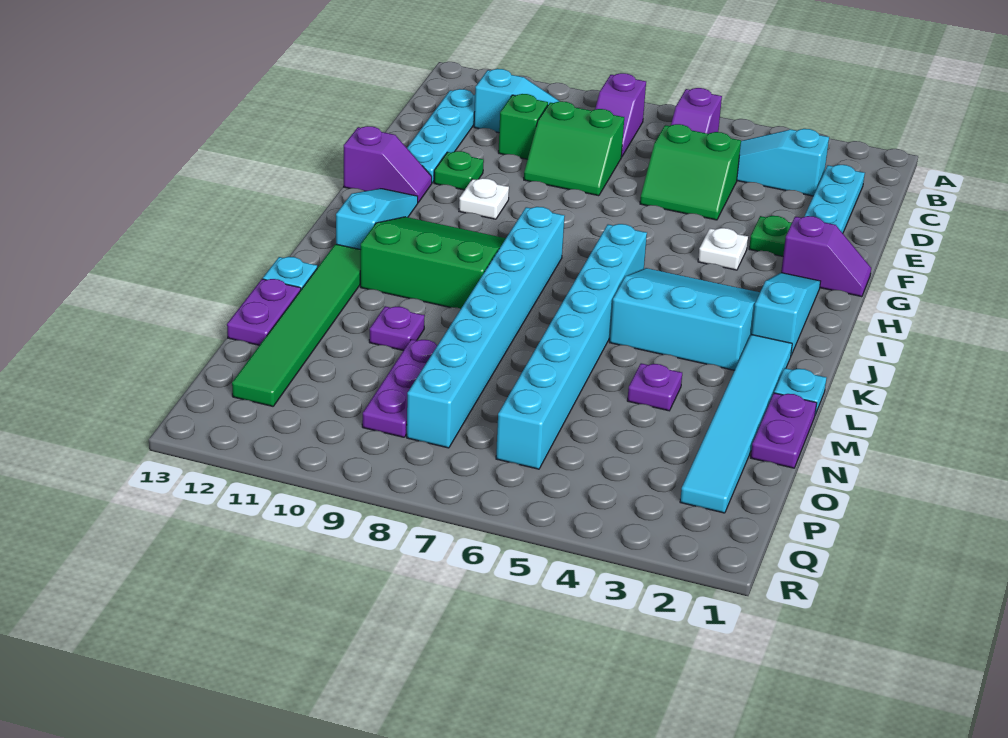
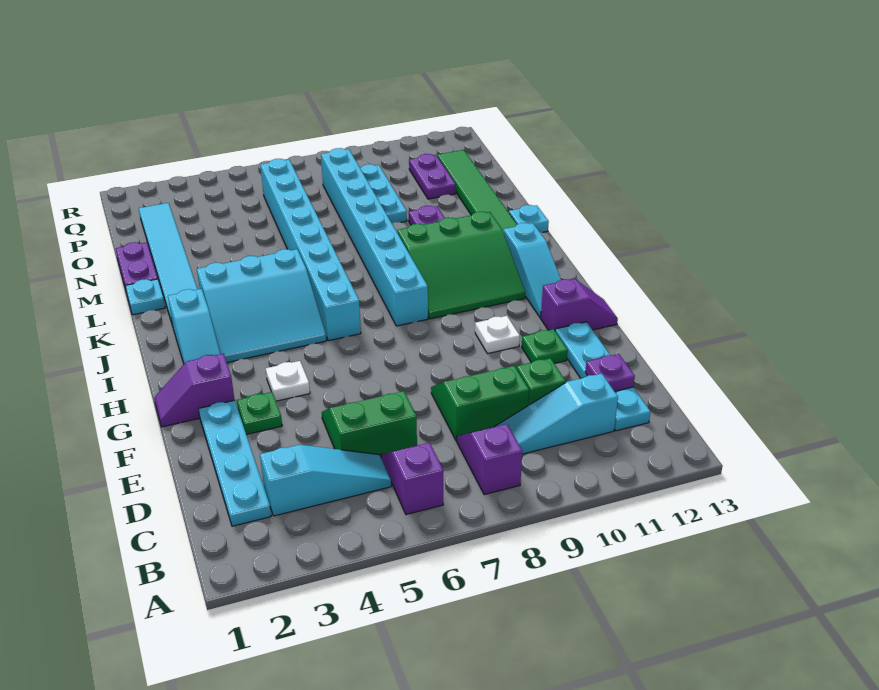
purple 1x2 slope [344,126,432,202] -> purple 1x2 slope turned to [541,279,618,330]
purple 1x1 plate [627,363,682,411] -> purple 1x1 plate moved to [585,354,635,391]
purple 1x2 plate [227,279,301,345] -> purple 1x2 plate moved to [409,154,456,199]
purple 1x3 plate [362,339,438,437] -> cyan 1x3 plate [360,164,407,223]

